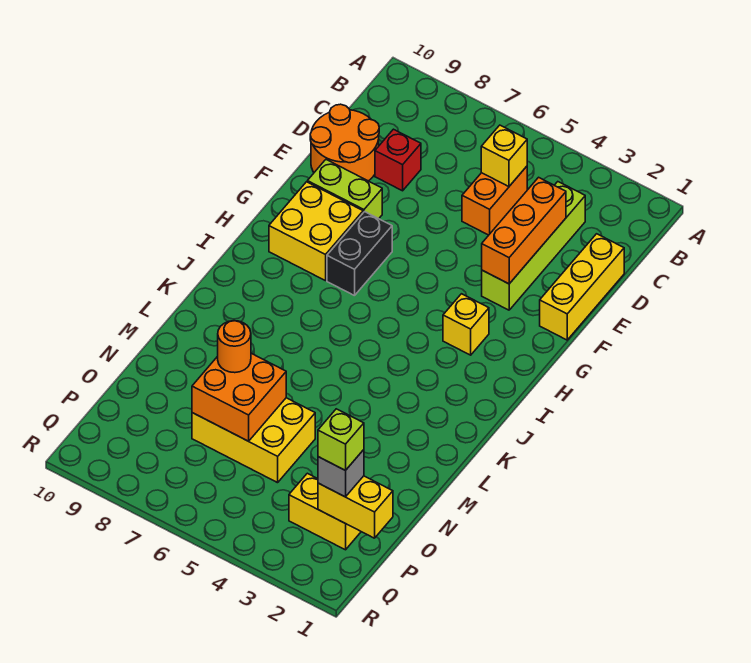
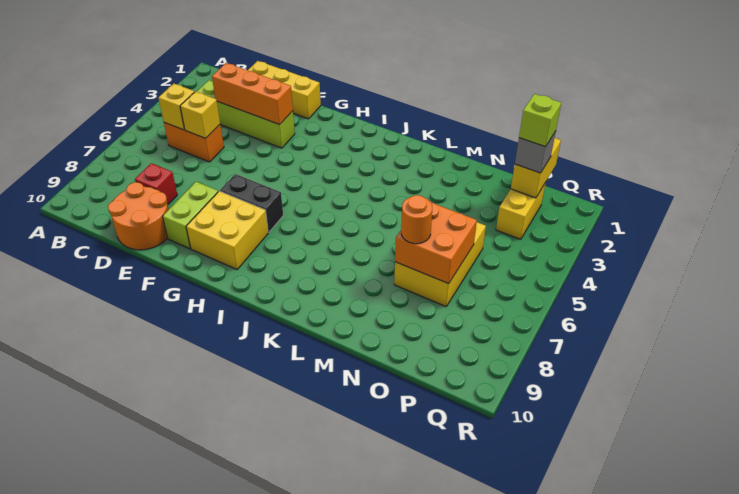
yellow 1x1 brick [443,294,489,355] -> yellow 1x1 brick moved to [180,92,220,138]

